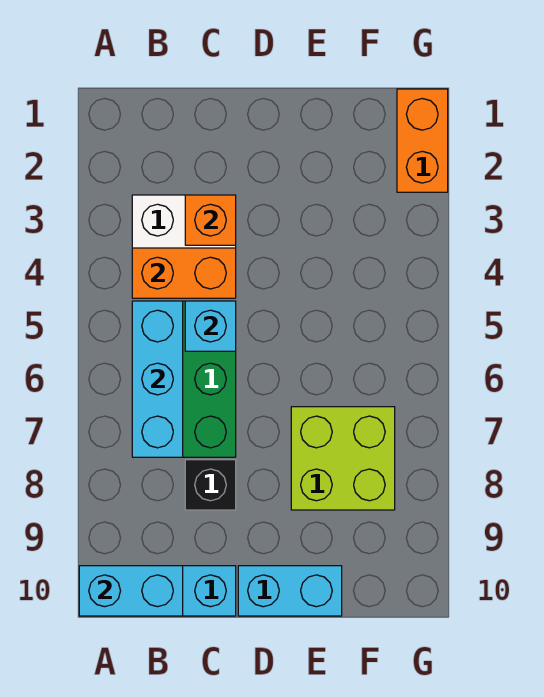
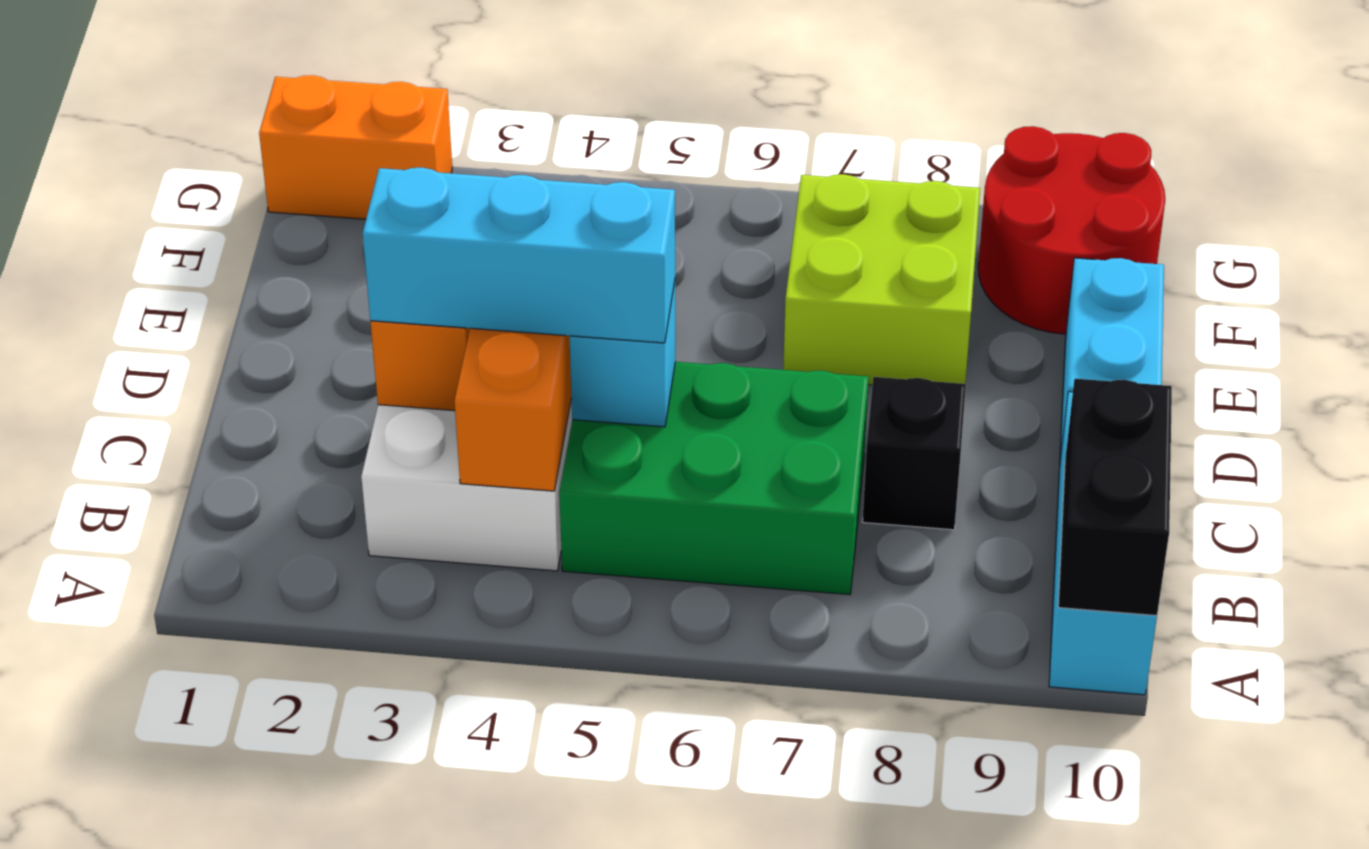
cyan 1x2 brick [79,566,183,616] -> black 1x2 brick [1058,379,1172,616]
cyan 1x3 brick [132,301,183,457] -> cyan 1x3 brick moved to [363,168,675,343]
none -> red 2x2 round brick [978,126,1165,334]

